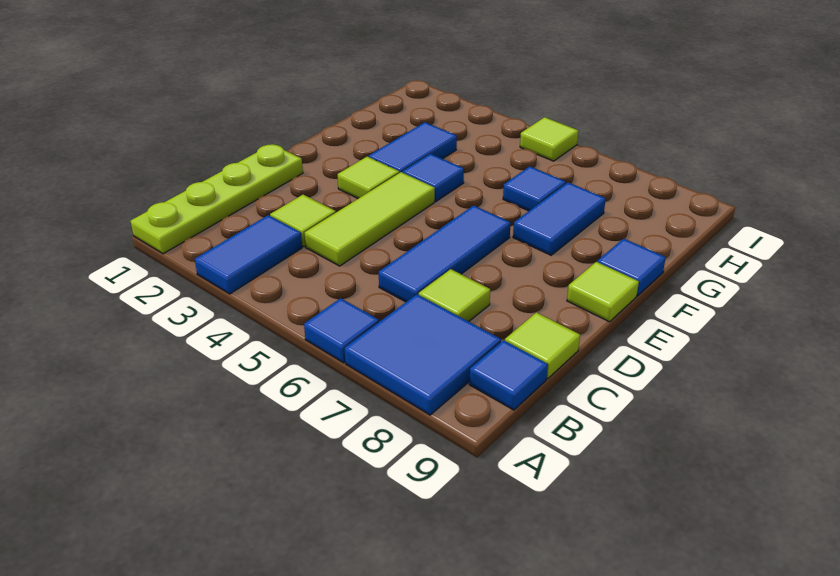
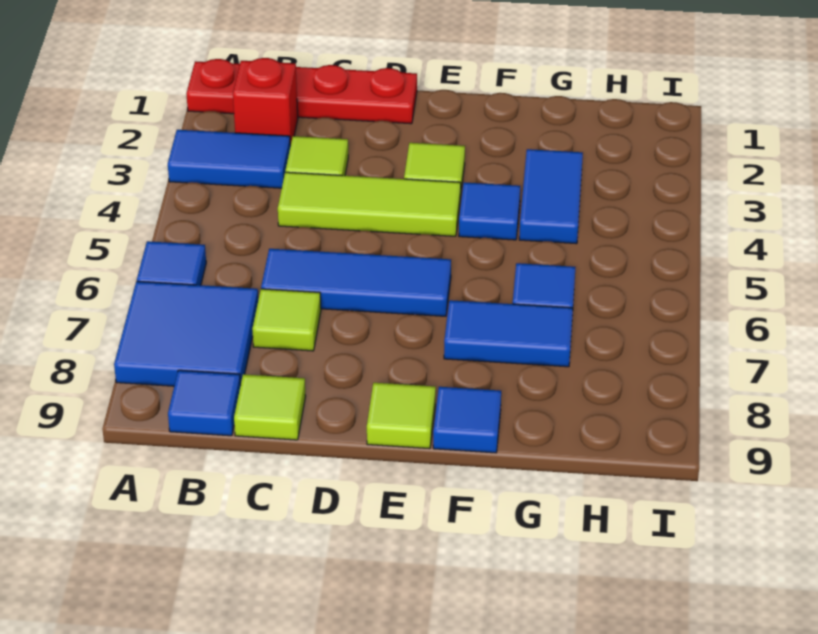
lime 1x4 plate [131,144,303,254] -> red 1x4 plate [186,59,417,124]
none -> red 1x1 brick [233,58,298,146]
blue 1x2 tile [369,122,457,173] -> blue 1x2 tile turned to [519,149,583,244]
lime 1x1 tile [520,117,578,161] -> none

